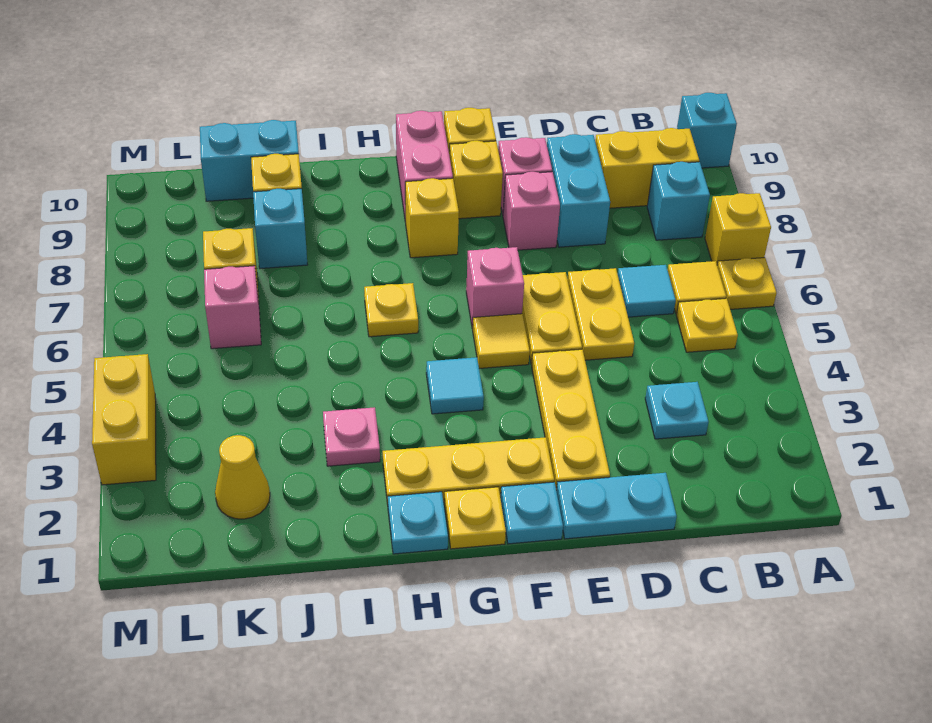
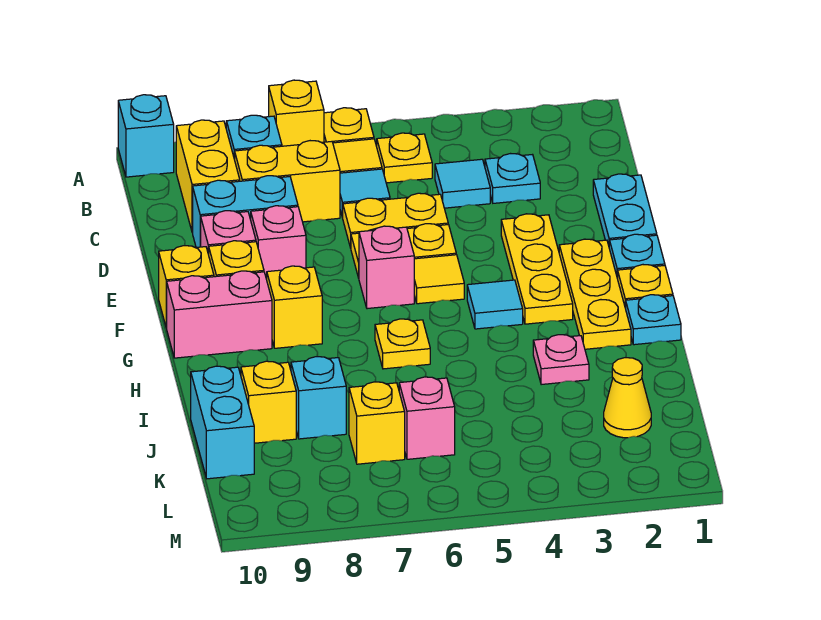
none -> cyan 1x1 tile [435,159,490,208]
yellow 1x3 plate [532,349,610,490] -> yellow 1x3 plate turned to [501,214,573,324]
yellow 1x2 brick [92,354,156,485] -> yellow 1x2 brick moved to [235,141,340,222]

